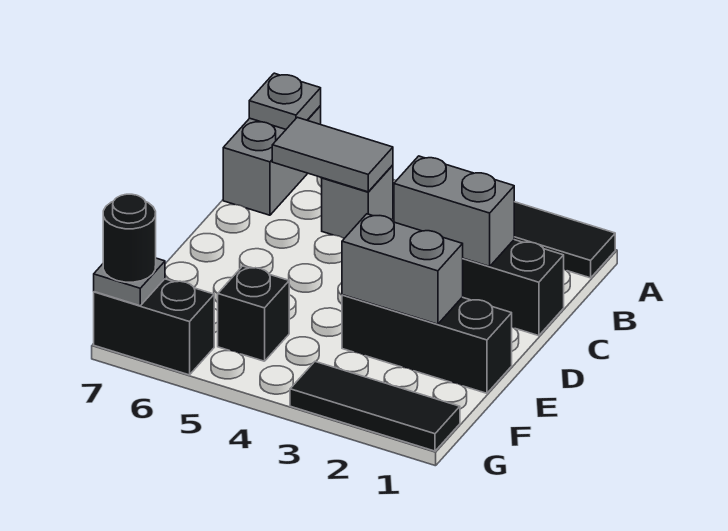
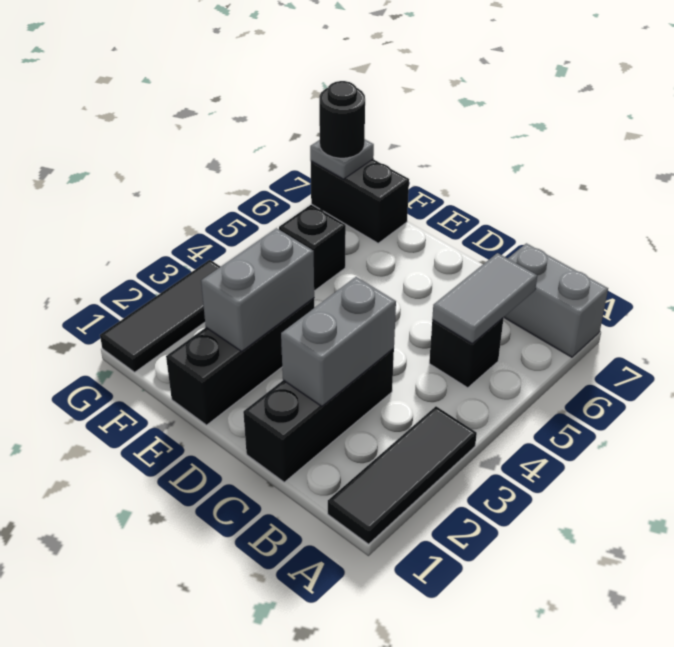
grey 1x1 plate [249,73,321,129] -> none
grey 1x1 brick [322,165,393,238] -> black 1x1 brick [429,318,504,388]
black 1x2 brick [94,279,214,375] -> black 1x2 brick turned to [311,159,409,243]

